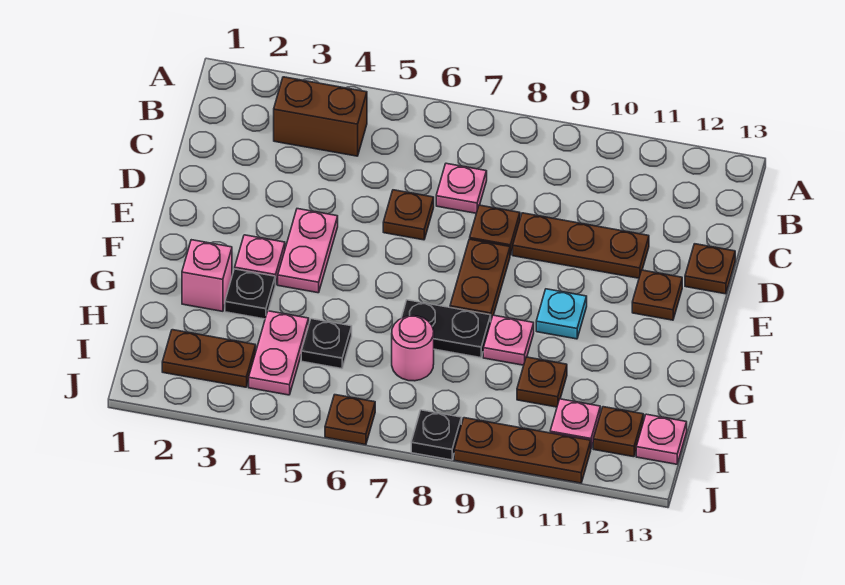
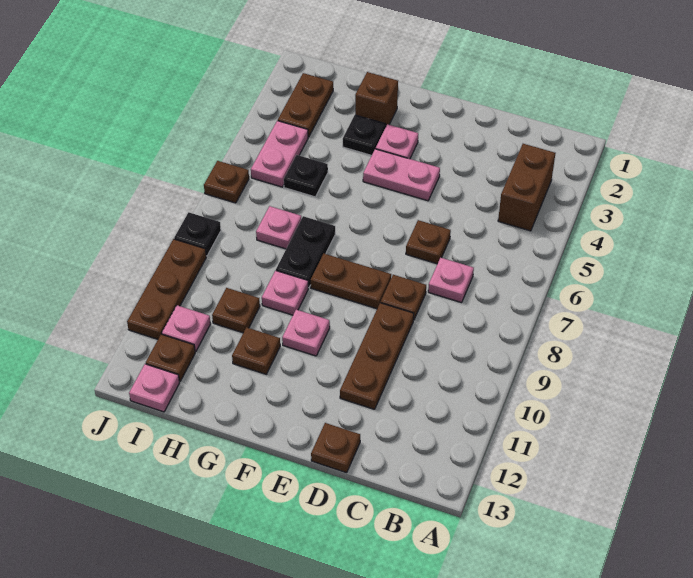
brown 1x1 plate [632,270,682,320] -> brown 1x1 plate moved to [232,327,280,374]
cyan 1x1 plate [536,289,587,339] -> pink 1x1 plate [282,310,330,356]
pink 1x1 brick [182,240,232,311] -> brown 1x1 brick [355,72,398,126]
pink 1x2 plate [249,311,309,395] -> pink 1x2 plate turned to [251,121,308,187]
pink 1x1 round brick [392,316,434,381] -> pink 1x1 plate [256,206,301,249]

